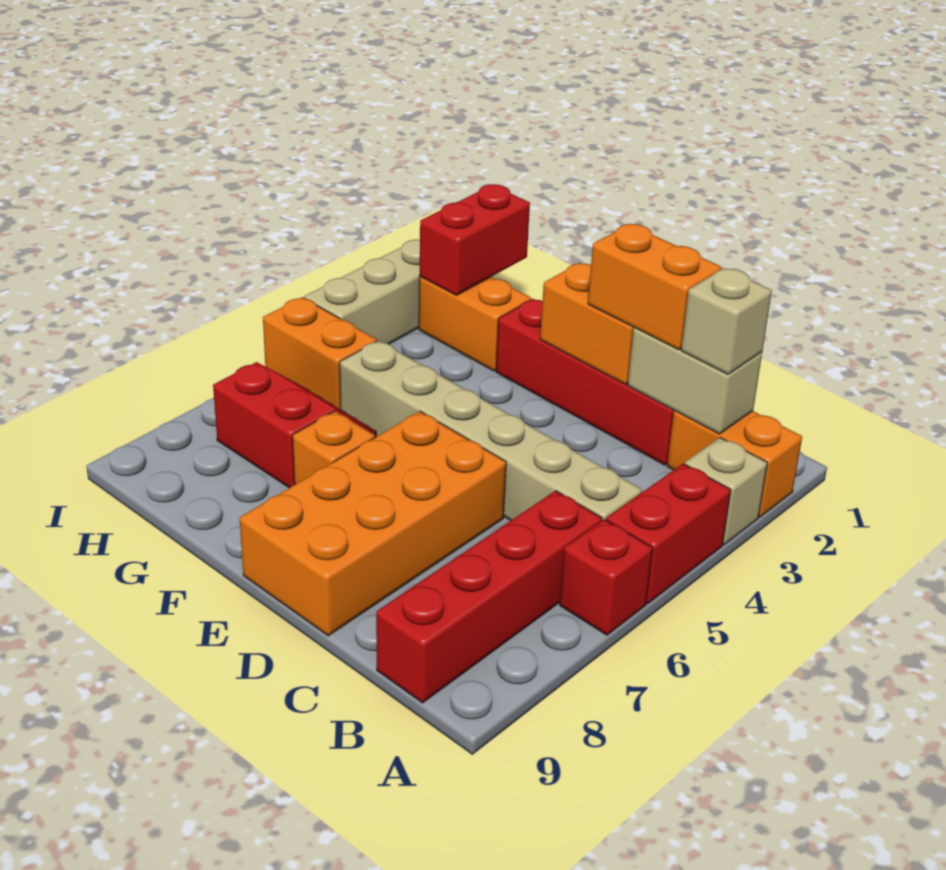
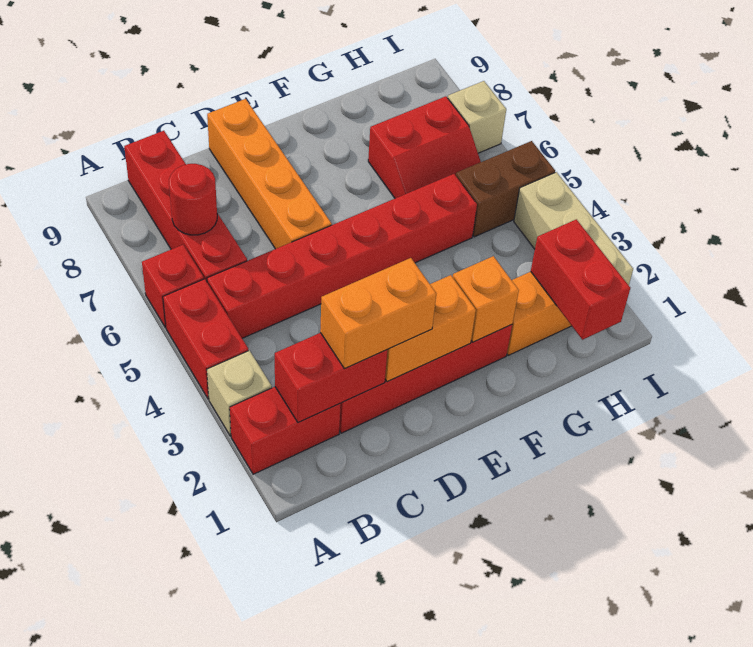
orange 1x2 brick [667,411,802,517] -> red 1x2 brick [230,387,341,474]
tan 1x2 brick [628,328,762,434] -> red 1x2 brick [275,333,387,423]
tan 1x1 brick [681,268,772,374] -> tan 1x1 brick moved to [448,81,506,153]
tan 1x6 brick [340,341,642,520] -> red 1x6 brick [207,174,477,338]
none -> red 1x1 round brick [169,164,217,235]
orange 2x4 brick [240,411,506,636] -> orange 1x4 brick [207,99,332,249]
orange 1x1 brick [293,411,375,484] -> orange 1x1 brick moved to [453,256,519,342]
orange 1x2 brick [263,297,377,409] -> brown 1x2 brick [456,141,555,237]

